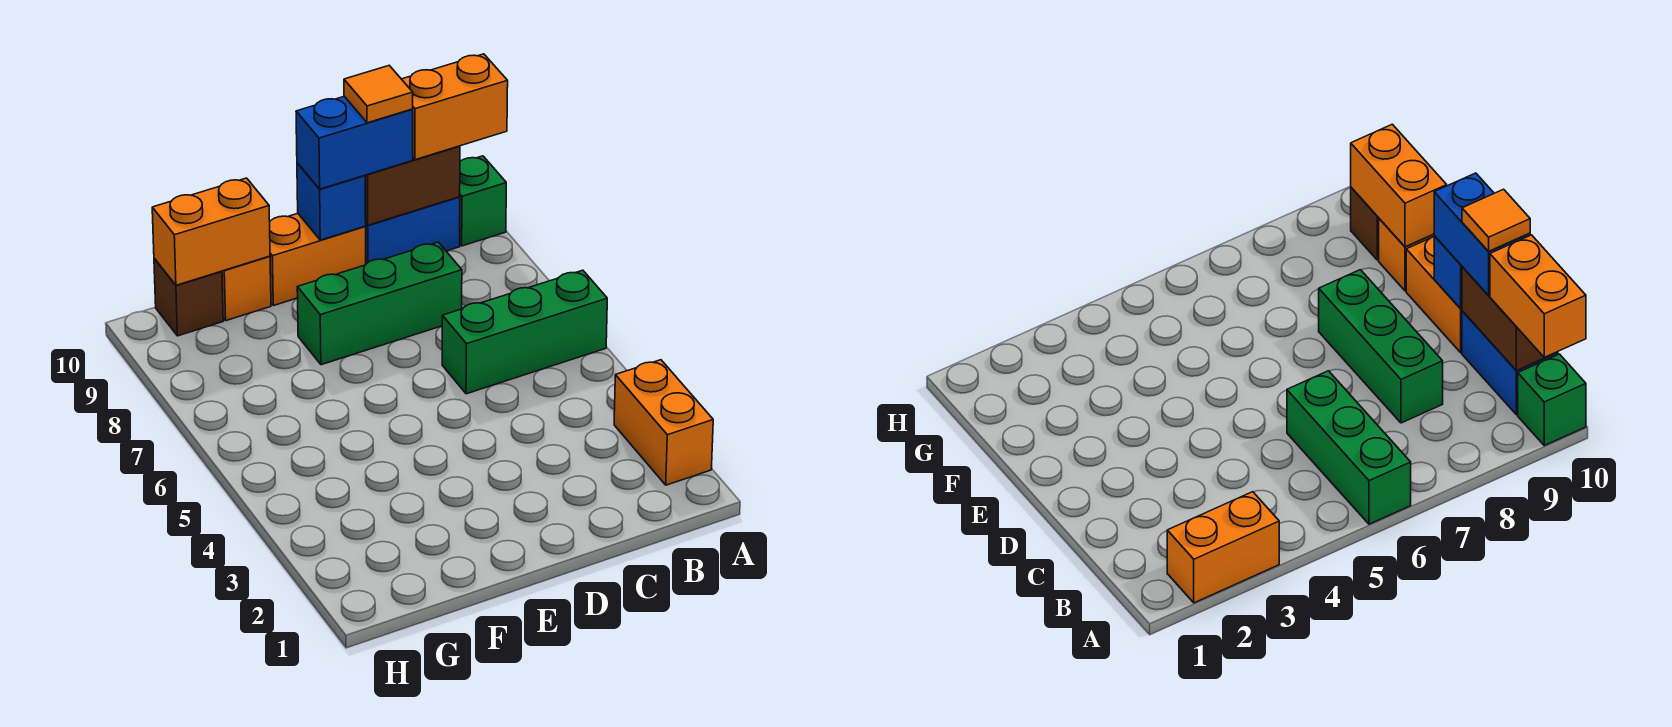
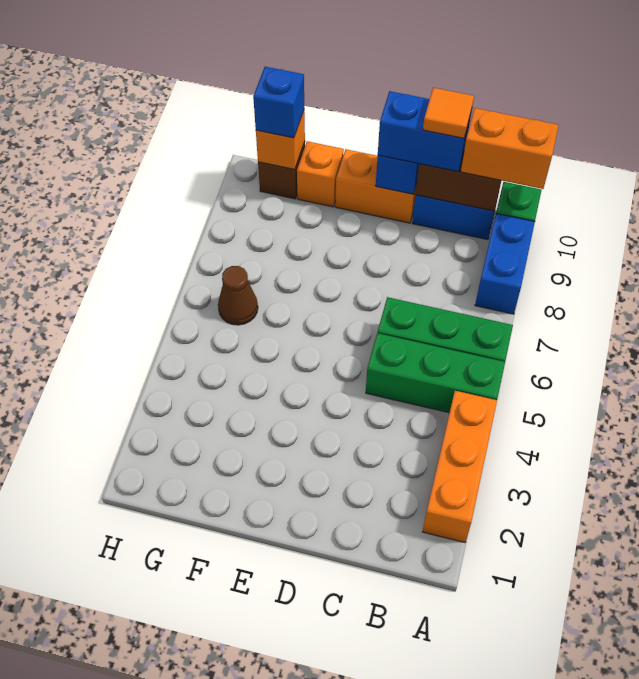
orange 1x2 brick [614,360,713,485] -> orange 1x3 brick [423,391,497,542]
none -> blue 1x2 brick [475,214,535,314]
green 1x3 brick [297,242,462,365] -> green 1x3 brick moved to [366,333,505,413]
orange 1x2 brick [152,178,270,285] -> orange 1x1 brick [256,111,305,170]
none -> brown 1x1 cone [218,266,258,325]
none -> blue 1x1 brick [253,67,304,138]

